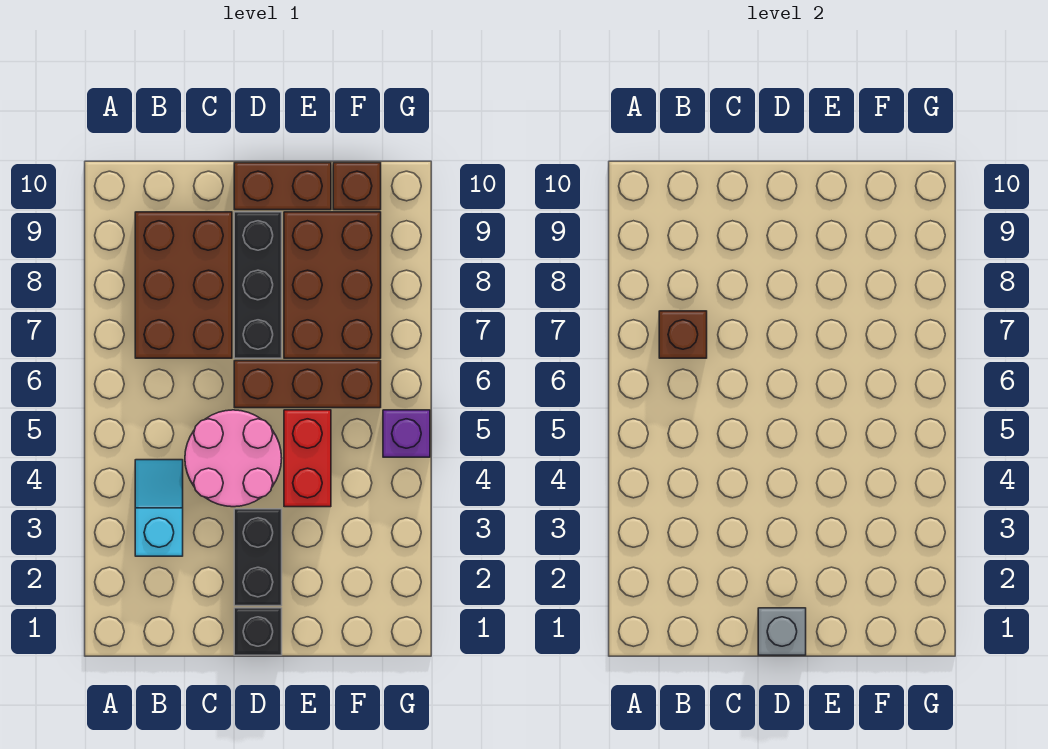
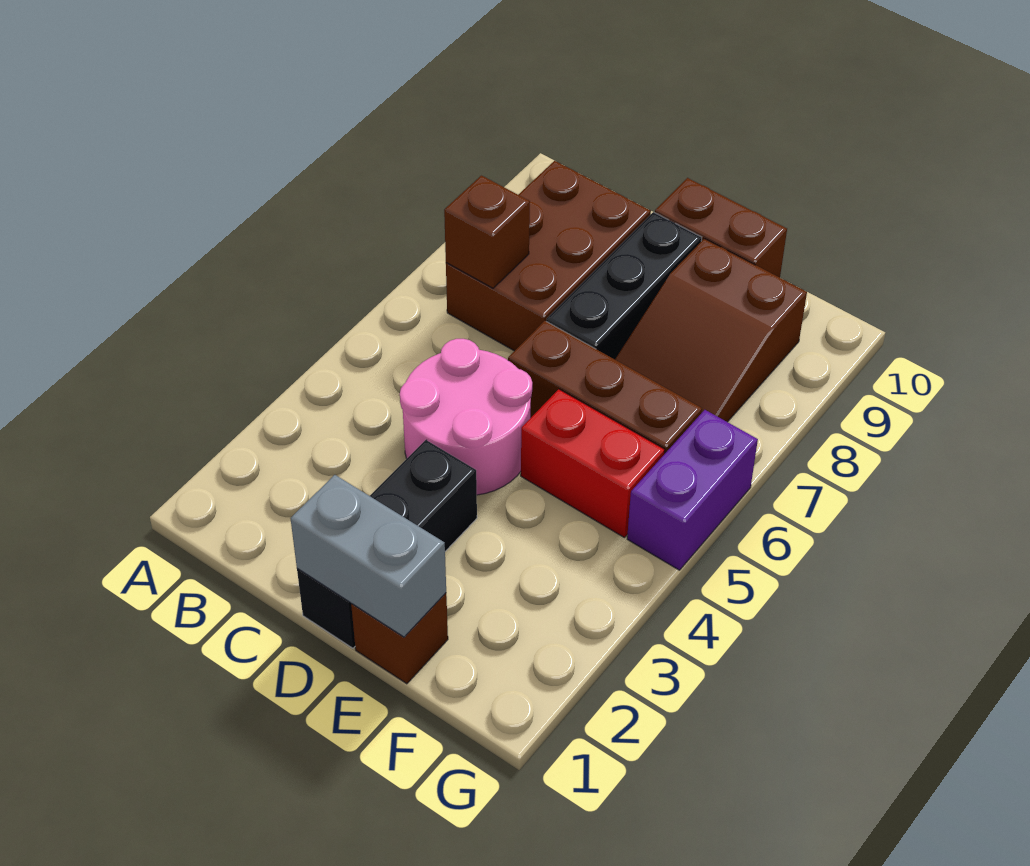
cyan 1x2 slope [135,460,183,556] -> none
grey 1x1 brick [758,608,806,655] -> grey 1x2 brick [290,475,446,637]
red 1x2 brick [284,410,331,507] -> red 1x2 brick turned to [521,389,665,538]
brown 2x3 brick [284,212,381,358] -> brown 2x3 slope [615,239,807,422]
brown 1x1 brick [333,163,381,210] -> brown 1x1 brick moved to [351,593,448,684]
purple 1x1 brick [383,410,430,457] -> purple 1x2 brick [627,410,758,570]

